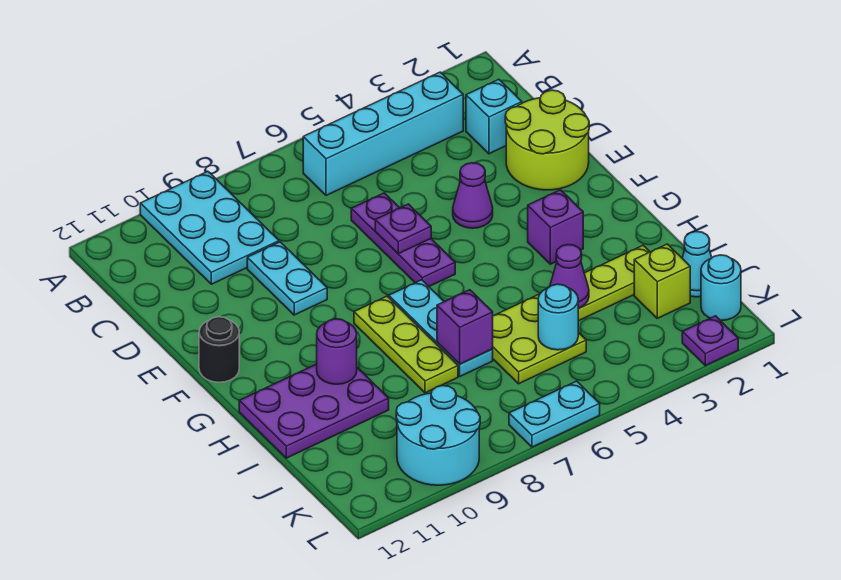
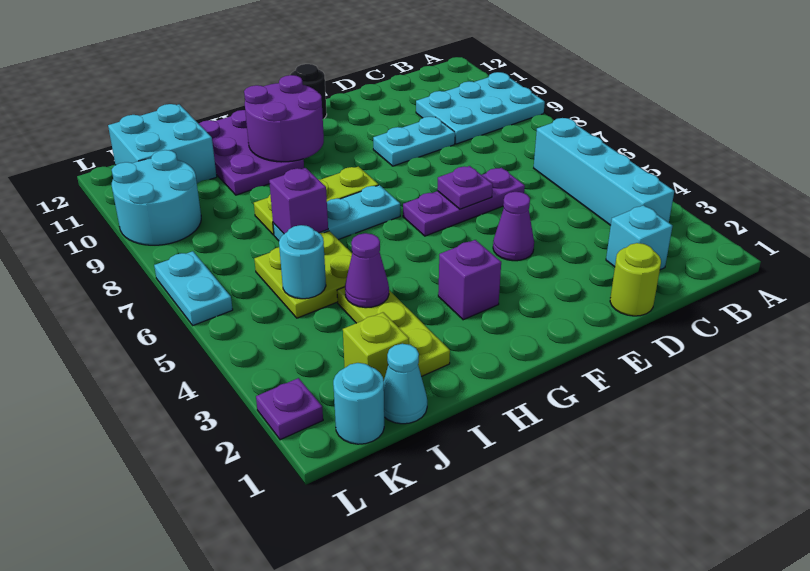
lime 2x2 round brick [505,90,589,190] -> lime 1x1 round brick [610,243,661,316]
purple 1x1 round brick [317,319,357,384] -> purple 2x2 round brick [244,75,324,162]
none -> cyan 2x2 brick [108,104,217,183]

